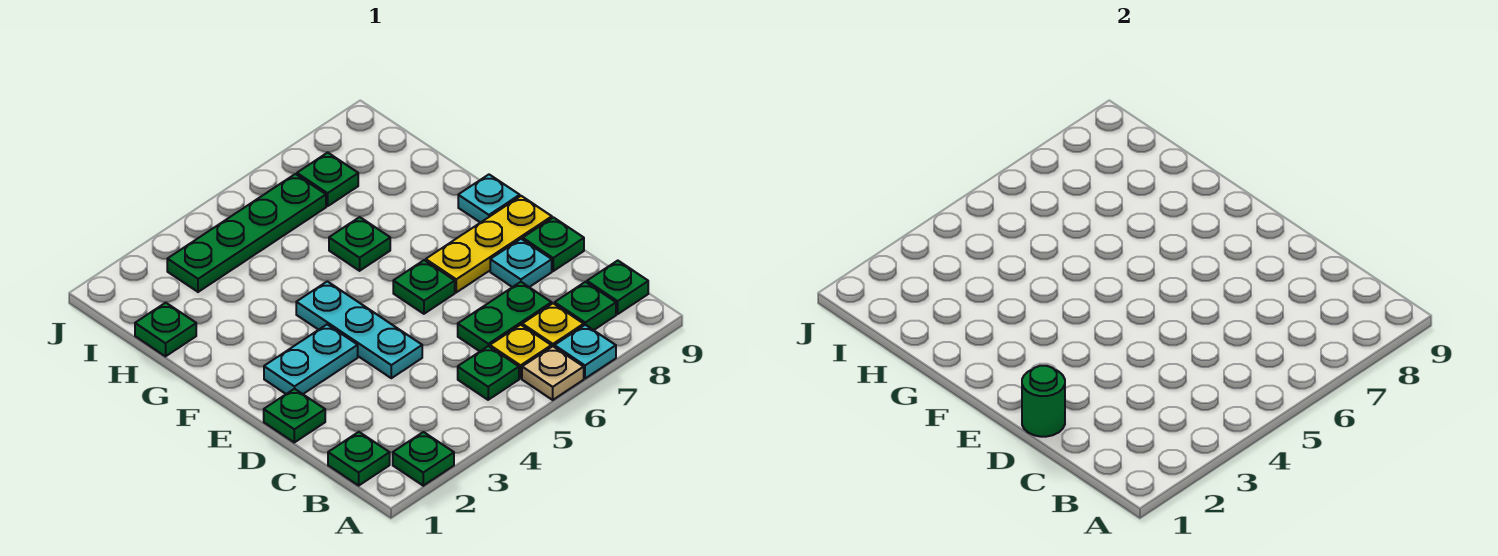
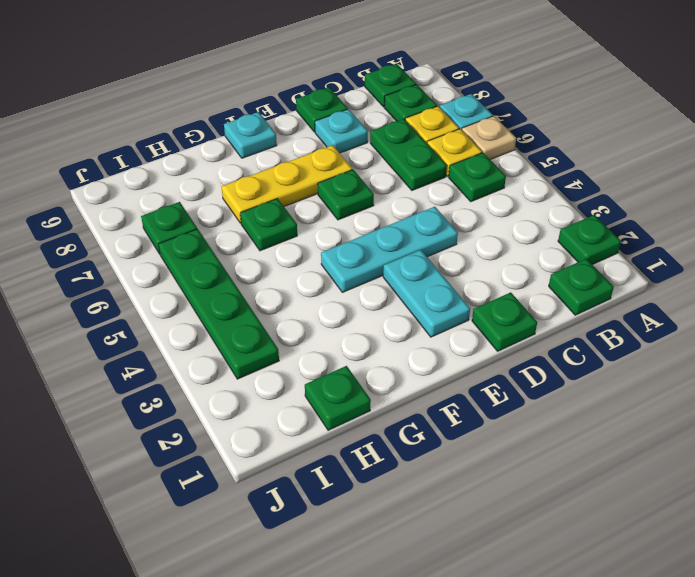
green 1x1 round brick [1022,366,1065,437] -> none
yellow 1x3 plate [426,196,552,292] -> yellow 1x3 plate turned to [222,145,352,223]

